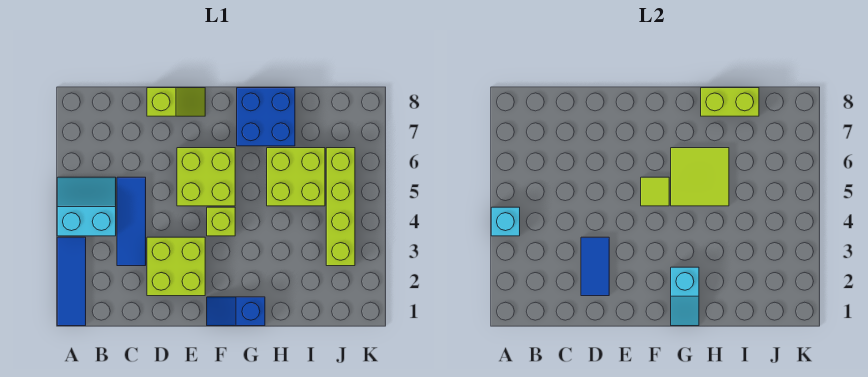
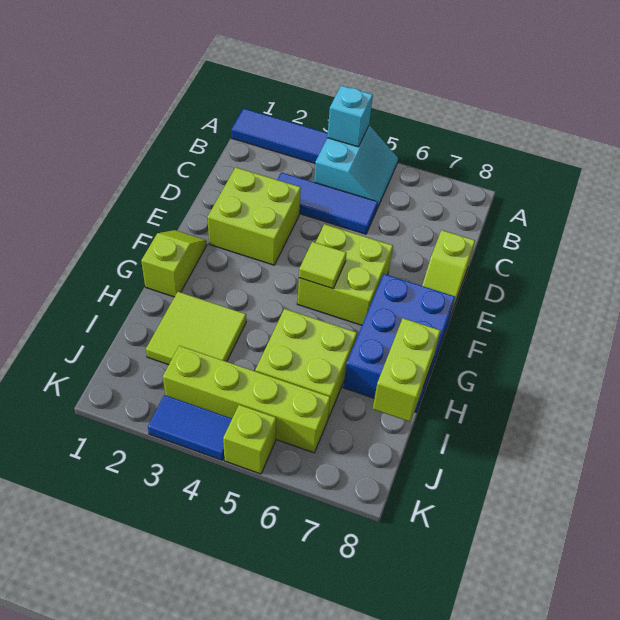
blue 1x2 tile [581,237,609,296] -> blue 1x2 tile moved to [148,395,232,460]
blue 1x2 slope [207,297,265,326] -> lime 1x2 slope [141,230,207,297]
lime 1x1 brick [207,207,235,236] -> lime 1x1 brick moved to [223,405,276,474]
cyan 1x2 slope [671,267,699,326] -> none
lime 2x2 tile [671,148,729,206] -> lime 2x2 tile moved to [146,292,246,365]
blue 2x2 brick [237,88,295,146] -> blue 2x3 brick [343,274,455,412]

